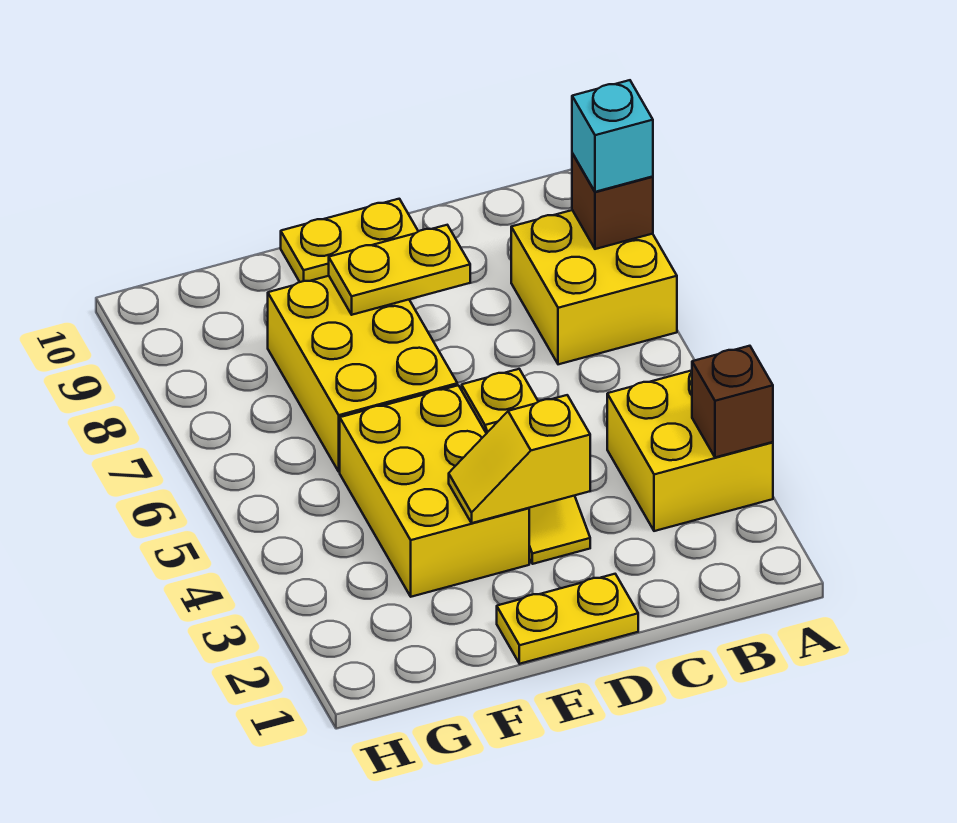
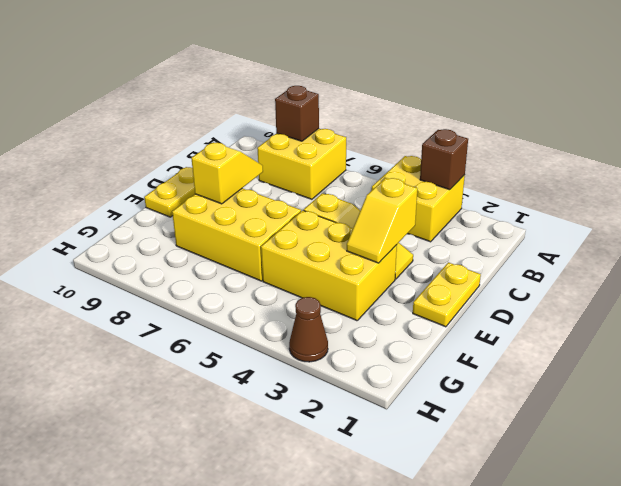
cyan 1x1 brick [572,80,653,192] -> none
yellow 1x2 plate [329,225,470,315] -> yellow 1x2 slope [191,142,263,204]
none -> brown 1x1 cone [289,297,328,362]

